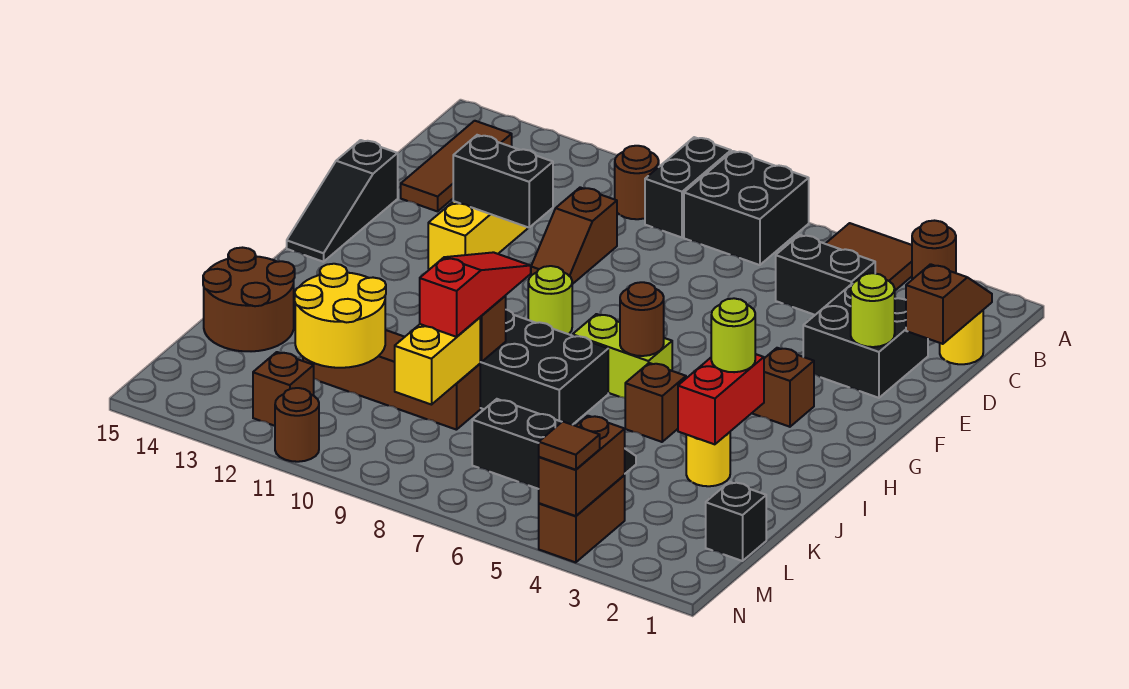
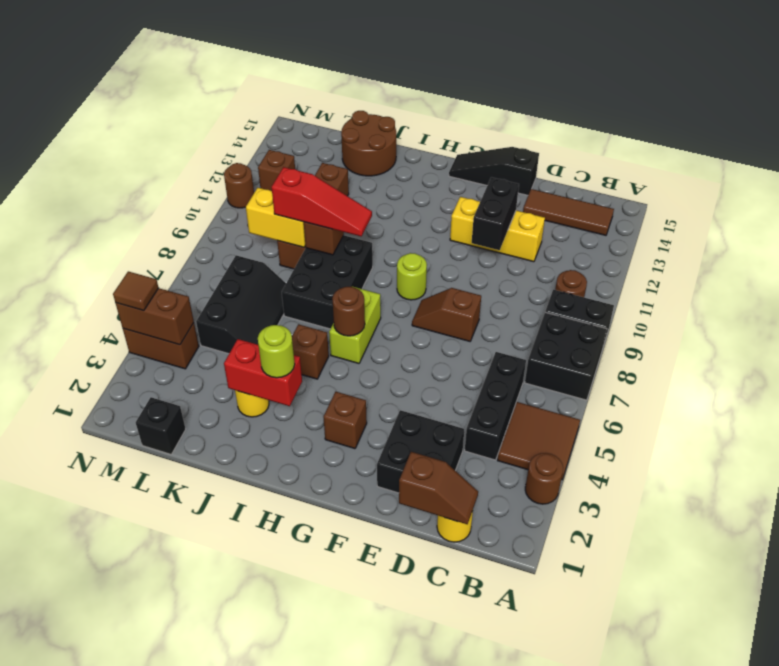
black 1x2 brick [776,235,875,315] -> black 1x3 brick [465,352,526,460]
brown 1x2 slope [531,187,617,284] -> brown 1x2 slope moved to [412,288,481,341]
lime 1x1 round brick [851,273,895,347] -> none
yellow 2x2 round brick [295,264,386,368] -> none

